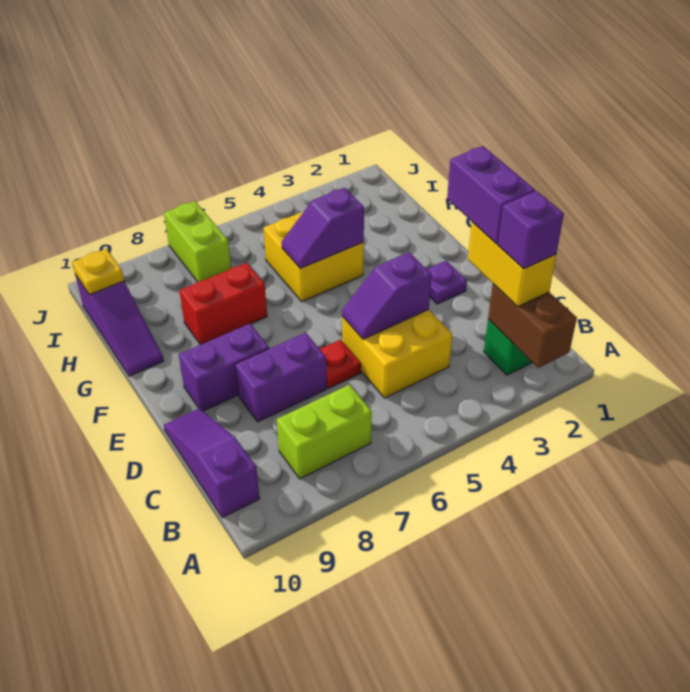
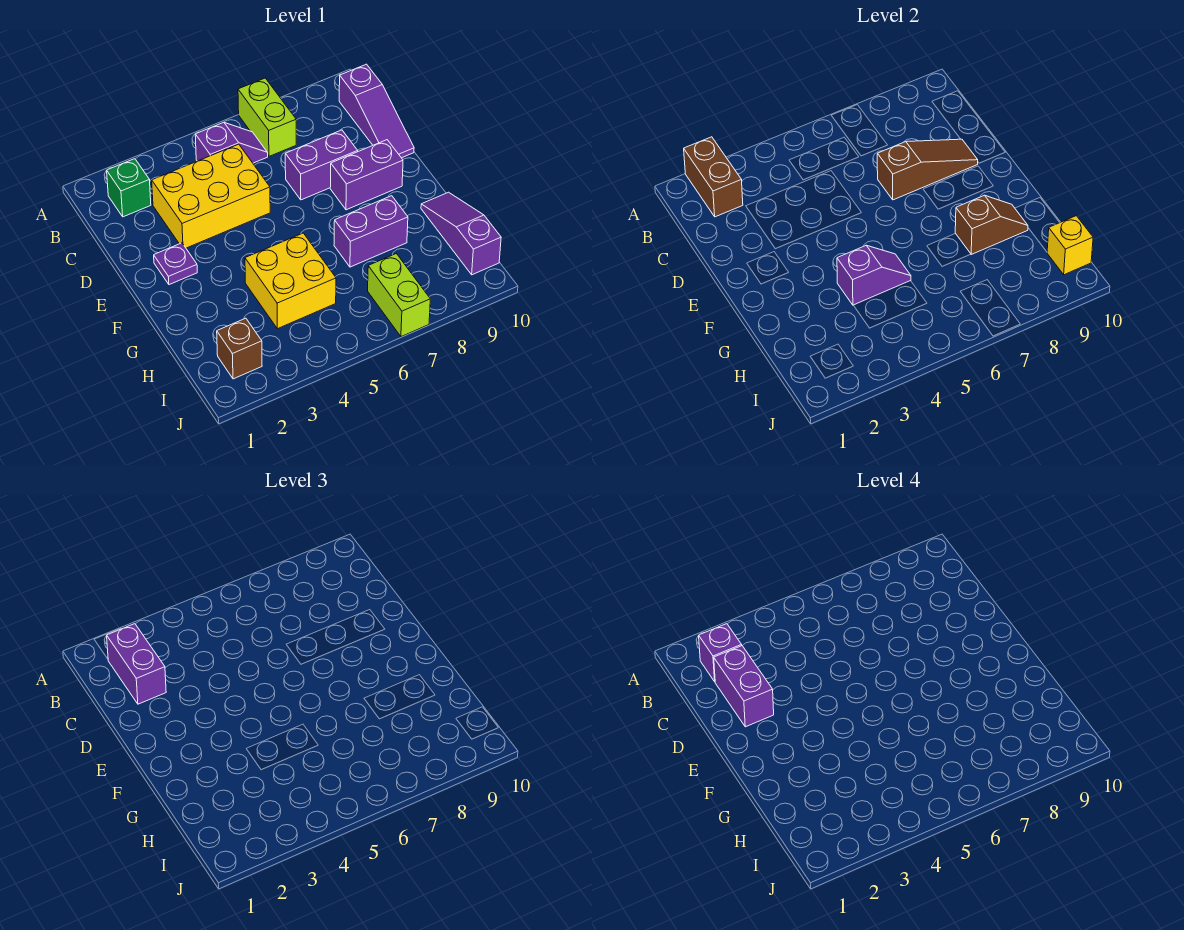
yellow 1x2 brick [468,222,556,307] -> purple 1x2 brick [107,624,166,704]
lime 1x2 brick [277,385,372,479] -> lime 1x2 brick turned to [238,78,296,156]
yellow 2x2 brick [342,310,452,398] -> yellow 2x3 brick [152,144,270,248]
purple 1x2 slope [342,252,431,339] -> purple 1x2 slope moved to [195,122,268,163]
red 1x1 plate [320,340,361,388] -> none
none -> brown 1x3 slope [877,139,978,200]
red 1x2 brick [179,263,267,345] -> purple 1x2 brick [334,196,408,267]
none -> brown 1x2 slope [955,195,1028,254]
none -> brown 1x1 brick [217,318,262,379]
yellow 1x1 plate [72,249,124,295] -> yellow 1x1 brick [1047,216,1093,275]

